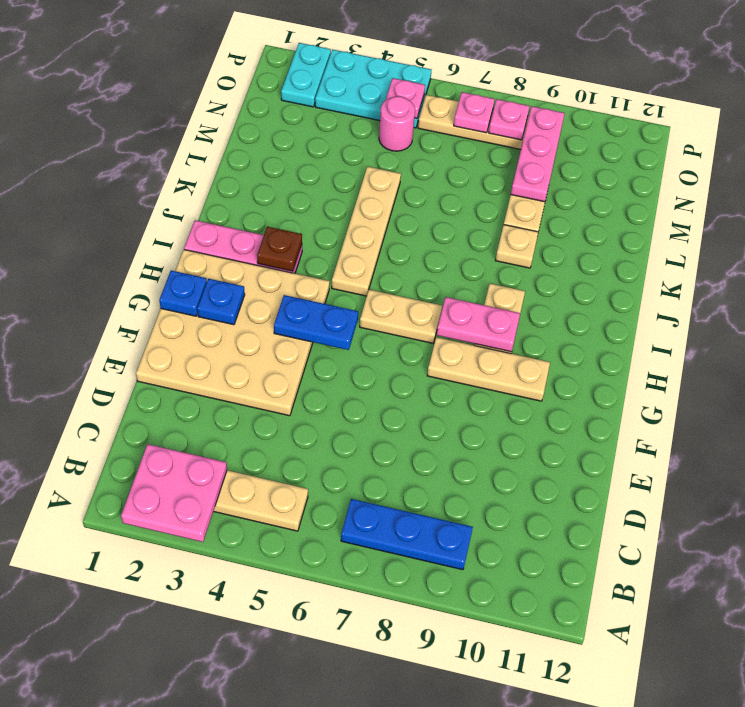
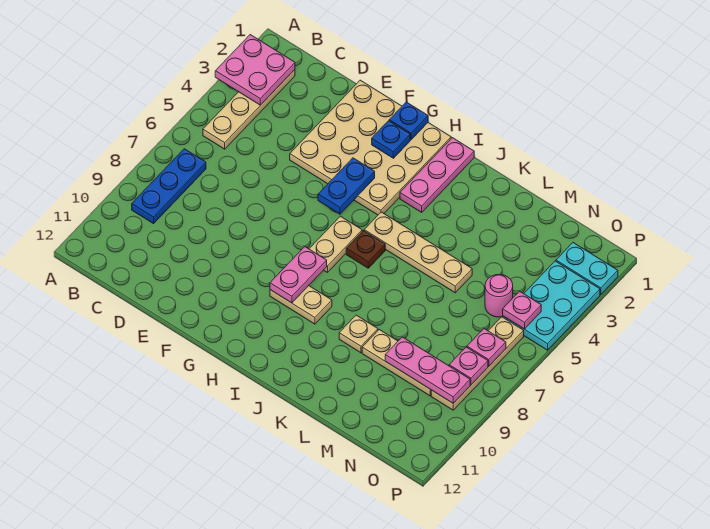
tan 1x3 plate [427,337,550,401] -> none
brown 1x1 plate [257,227,302,271] -> brown 1x1 plate moved to [346,231,385,268]

